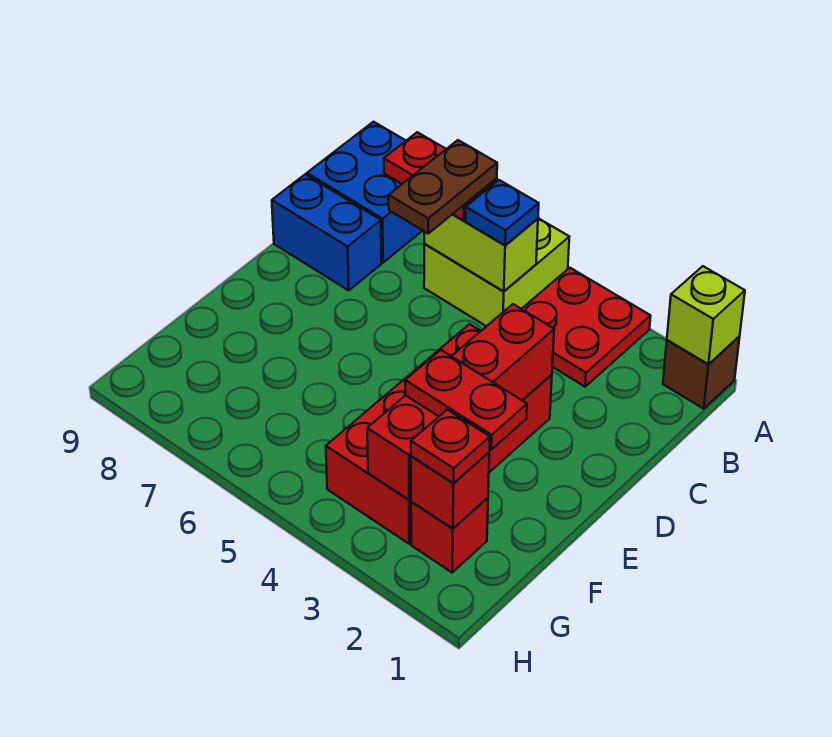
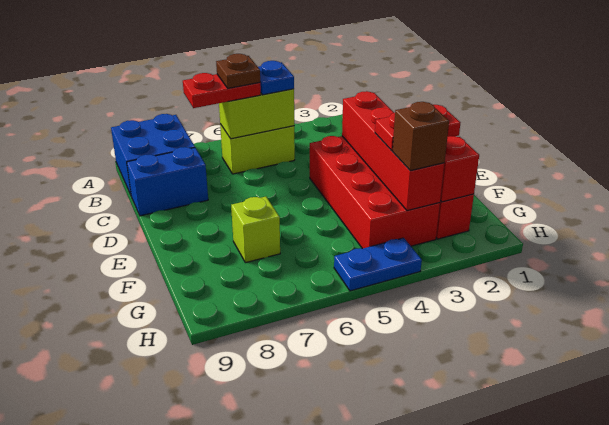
brown 1x1 brick [663,336,740,409] -> brown 1x1 brick moved to [392,102,449,171]
lime 1x1 brick [667,266,745,364] -> lime 1x1 brick moved to [231,197,280,263]
red 2x2 plate [522,268,651,387] -> none
lime 2x2 brick [424,218,569,326] -> lime 1x2 brick [220,124,295,174]
brown 1x2 plate [389,140,497,233] -> brown 1x1 plate [216,54,260,88]
red 1x1 plate [411,410,490,483] -> none
none -> blue 1x2 plate [334,238,422,291]

